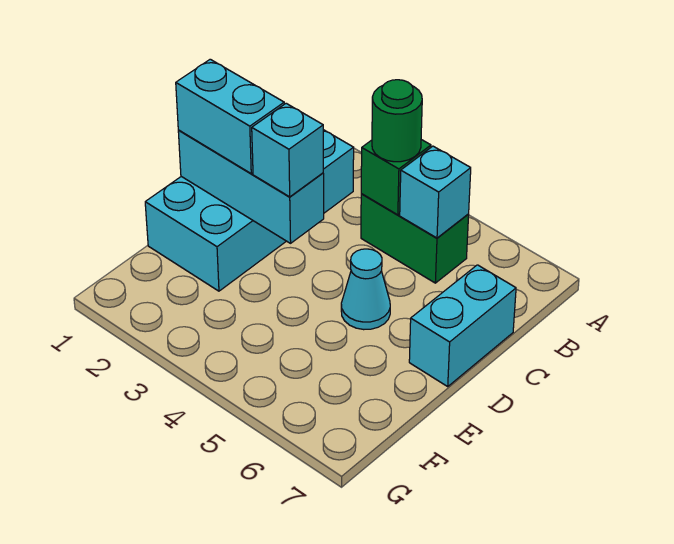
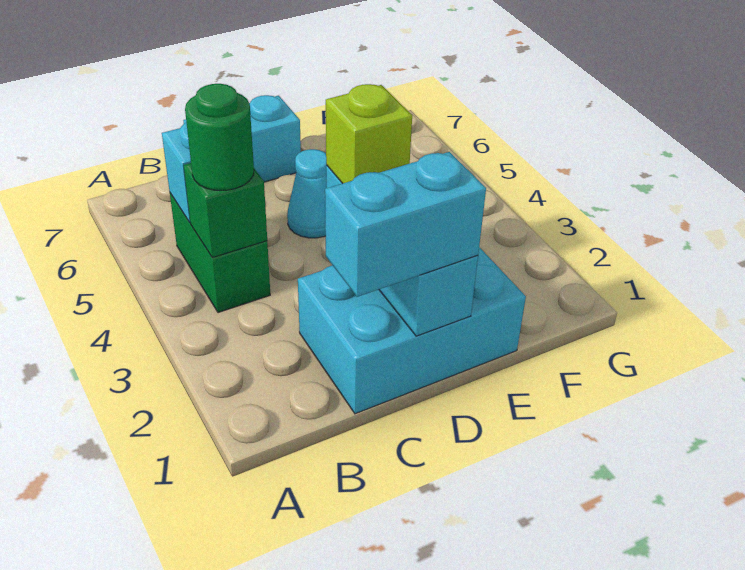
cyan 2x4 brick [145,130,354,291] -> cyan 2x3 brick [298,247,526,414]
cyan 1x2 brick [176,59,284,173] -> cyan 1x2 brick turned to [325,152,486,297]
cyan 1x1 brick [252,103,323,197] -> lime 1x1 brick [326,84,412,184]

